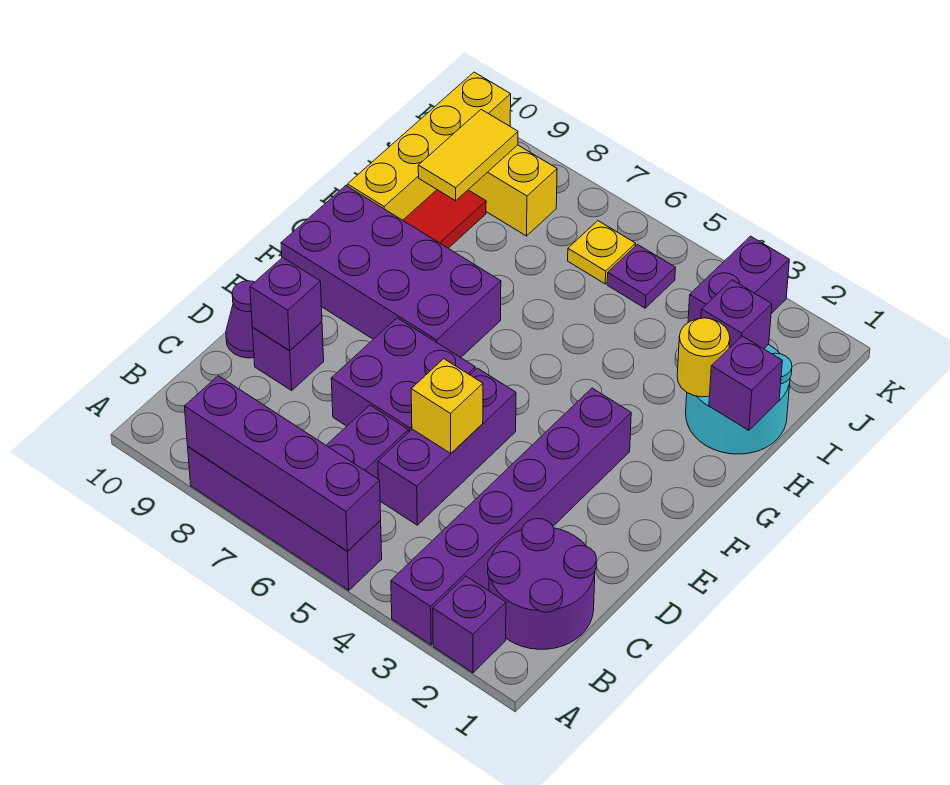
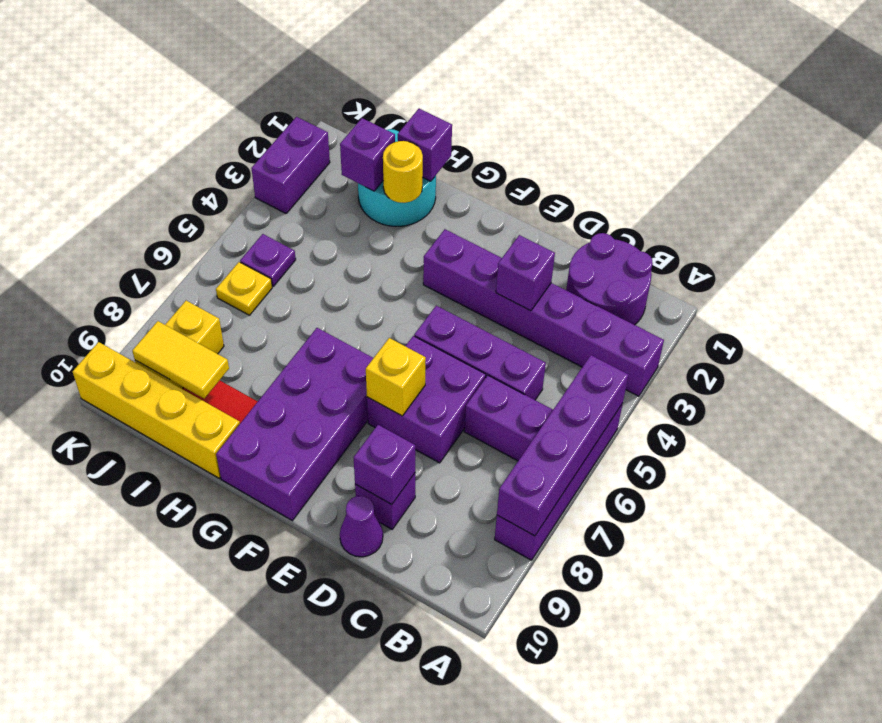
purple 1x1 brick [433,576,506,673] -> purple 1x1 brick moved to [496,235,555,311]
yellow 1x1 brick [411,359,483,453] -> yellow 1x1 brick moved to [366,338,426,416]
purple 1x2 brick [688,236,789,323] -> purple 1x2 brick turned to [251,117,330,213]

